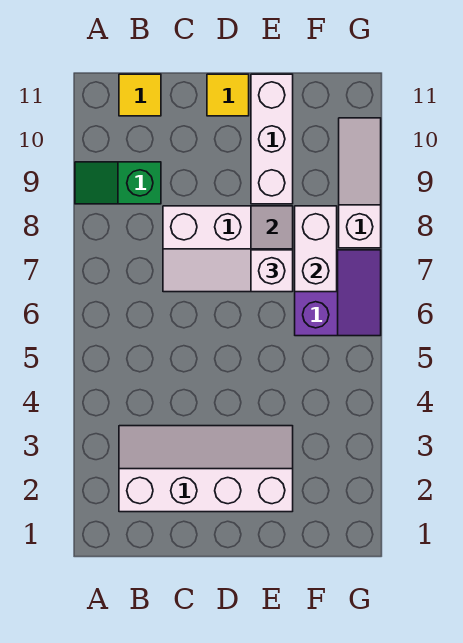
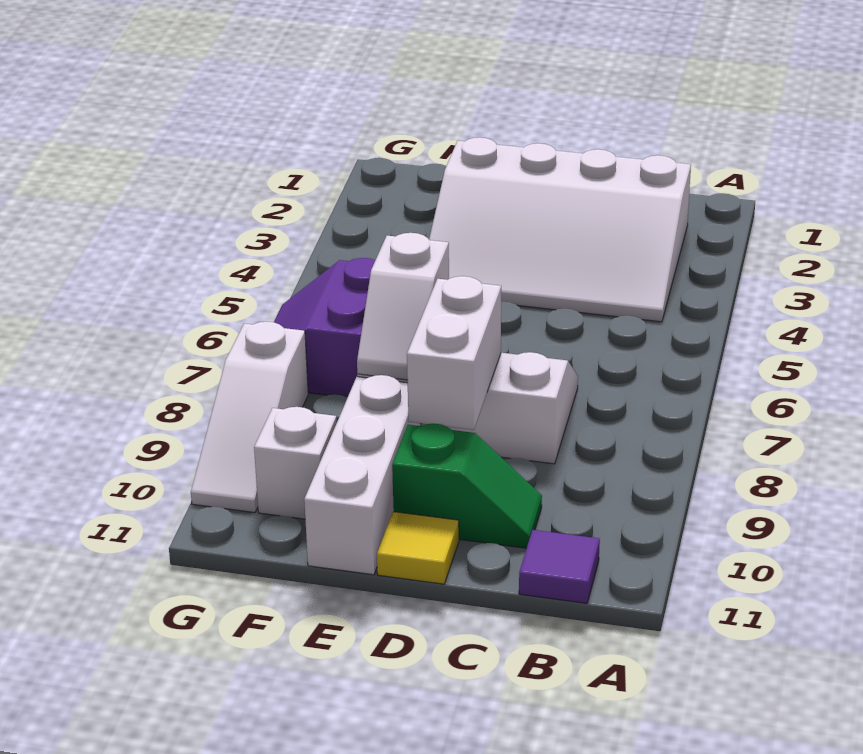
green 1x2 slope [75,162,161,204] -> green 1x2 slope moved to [392,424,542,548]
white 2x4 slope [119,426,293,512] -> white 3x4 slope [429,137,691,322]
yellow 1x1 tile [119,74,161,116] -> purple 1x1 tile [519,530,600,603]
white 1x1 brick [251,250,293,292] -> white 1x1 brick moved to [254,407,337,519]
white 1x2 brick [295,206,337,292] -> white 1x2 brick moved to [407,276,501,430]

